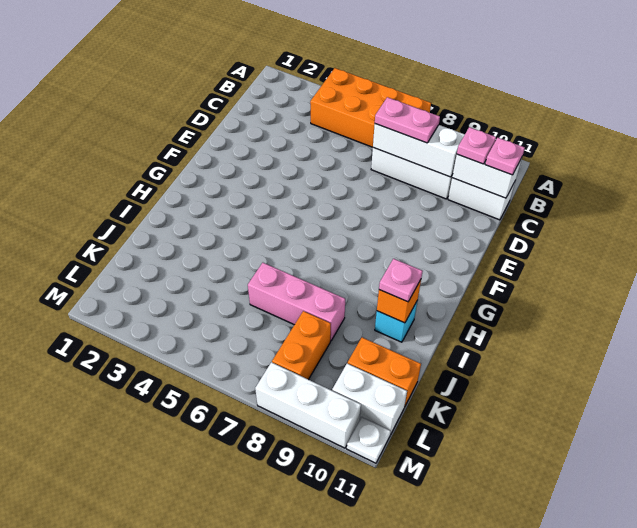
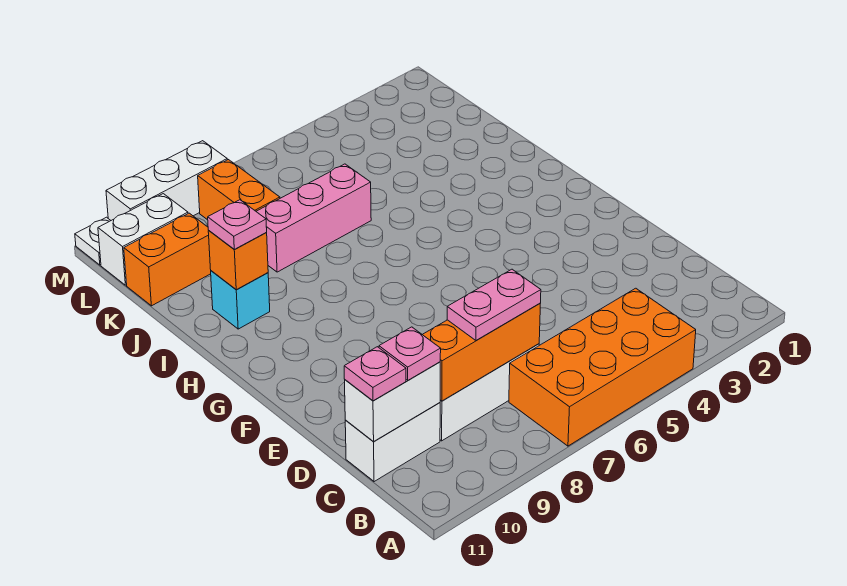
white 1x3 brick [373,124,465,177] -> orange 1x3 brick [423,303,540,401]

